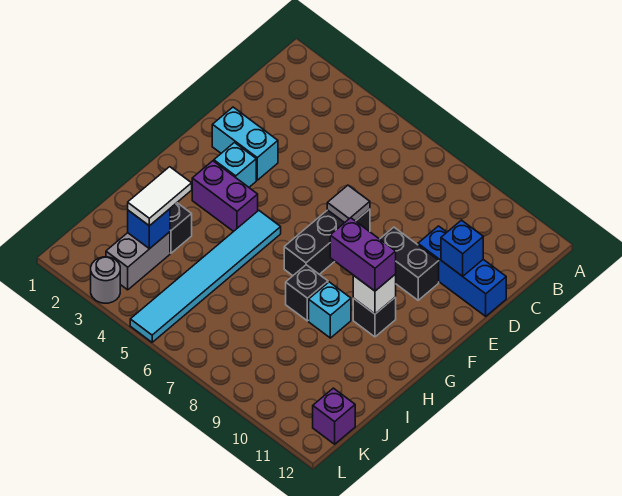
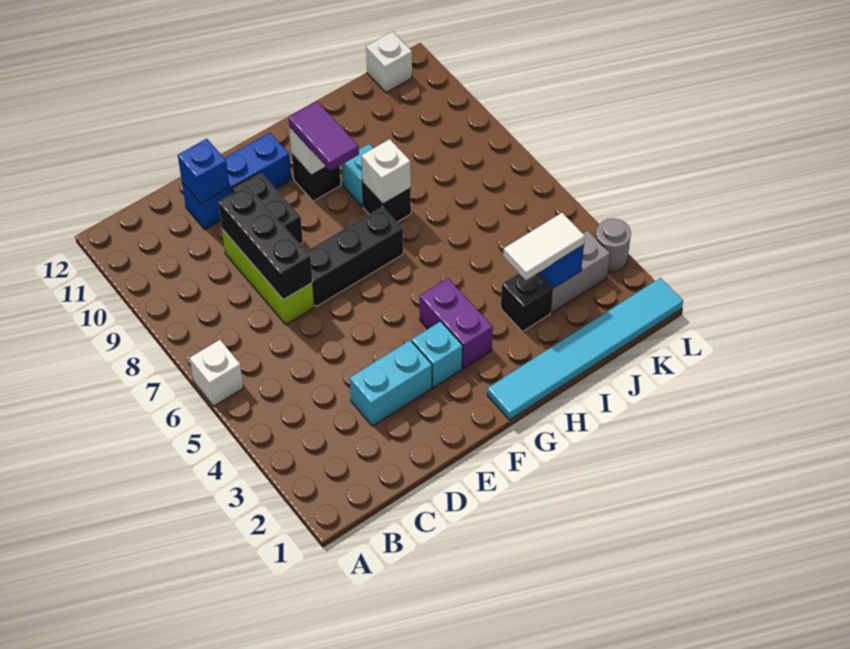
none -> white 1x1 brick [190,340,243,406]
none -> lime 1x3 brick [222,229,315,325]
none -> black 1x3 brick [218,185,313,300]
blue 1x3 brick [418,226,506,316] -> blue 1x3 brick turned to [182,133,292,229]
cyan 1x2 brick [212,107,278,180] -> cyan 1x2 brick turned to [350,340,432,426]
grey 1x1 tile [327,185,370,223] -> none
cyan 1x6 tile [130,210,281,342] -> cyan 1x6 tile moved to [487,278,683,420]
purple 1x2 brick [330,218,396,291] -> purple 1x2 tile [289,102,359,171]
none -> white 1x1 brick [361,139,411,204]
purple 1x1 brick [313,388,355,444] -> white 1x1 brick [366,32,412,93]

